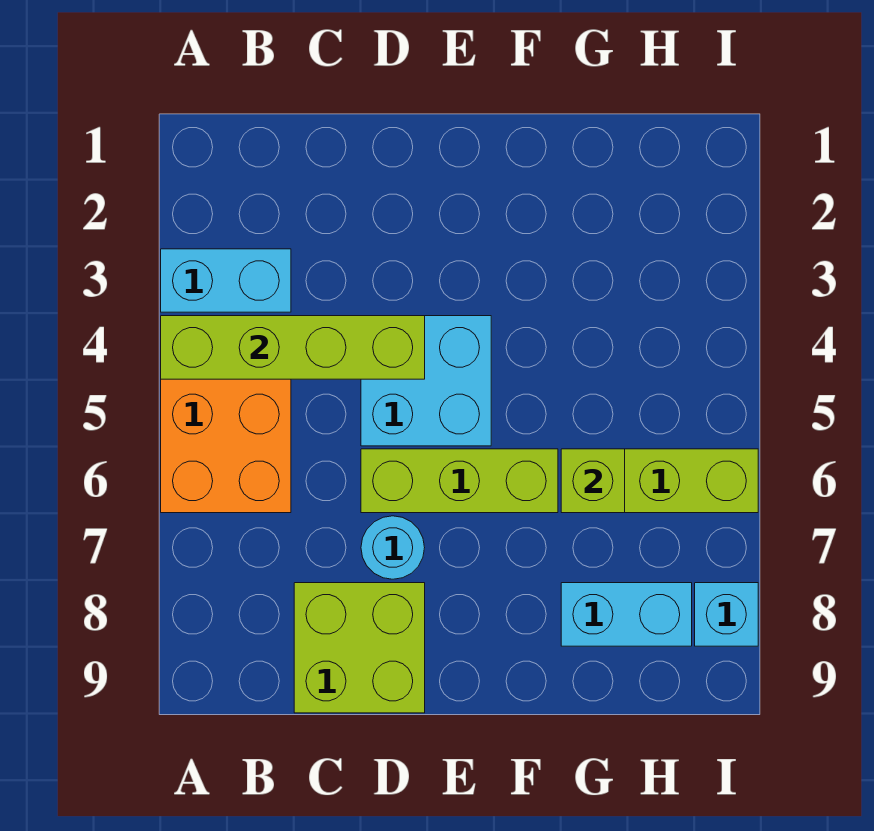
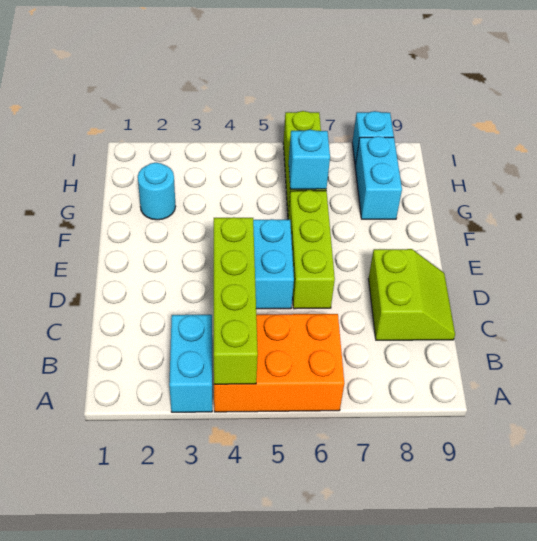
lime 2x2 brick [294,583,425,713] -> lime 2x2 slope [368,249,455,340]
cyan 1x1 round brick [361,516,425,579] -> cyan 1x1 round brick moved to [138,163,176,220]
lime 1x1 brick [561,449,625,513] -> cyan 1x1 brick [289,130,330,189]

